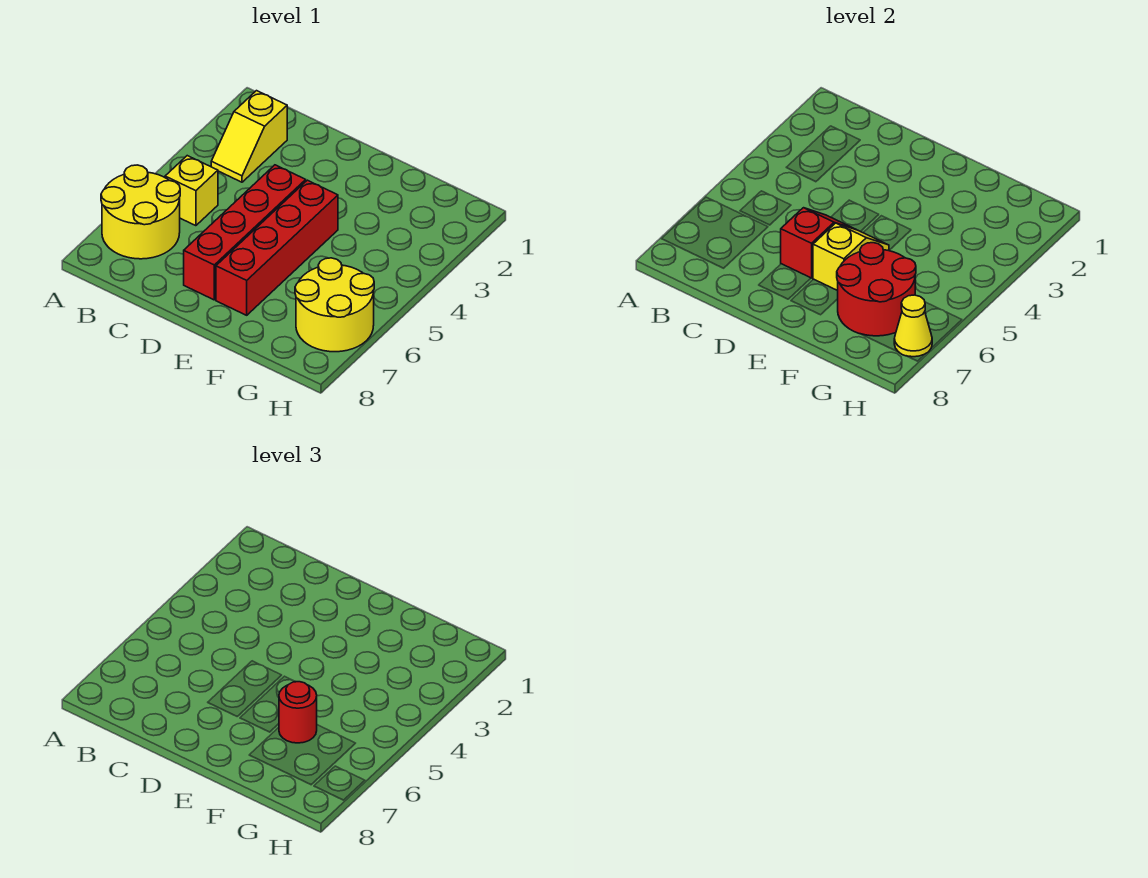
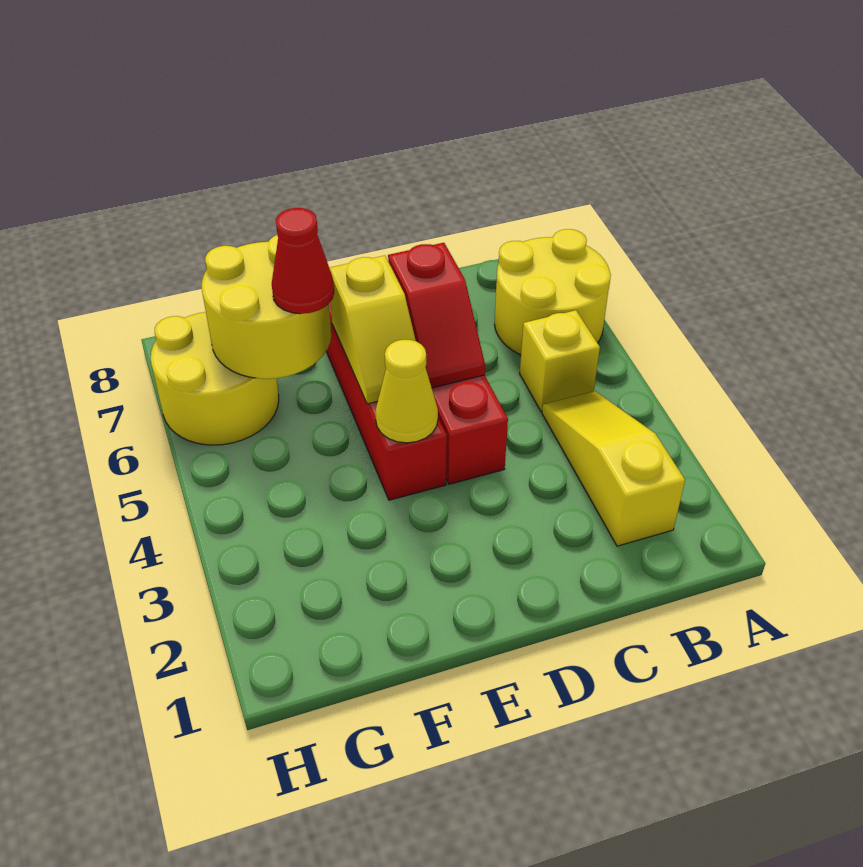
yellow 1x2 slope [211,91,287,182] -> yellow 1x3 slope [542,391,685,546]
red 2x2 round brick [837,243,916,336] -> yellow 2x2 round brick [202,235,331,379]
red 1x1 round brick [279,682,317,743] -> red 1x1 cone [272,208,334,314]
yellow 1x1 cone [894,295,932,357] -> yellow 1x1 cone moved to [375,340,438,443]

